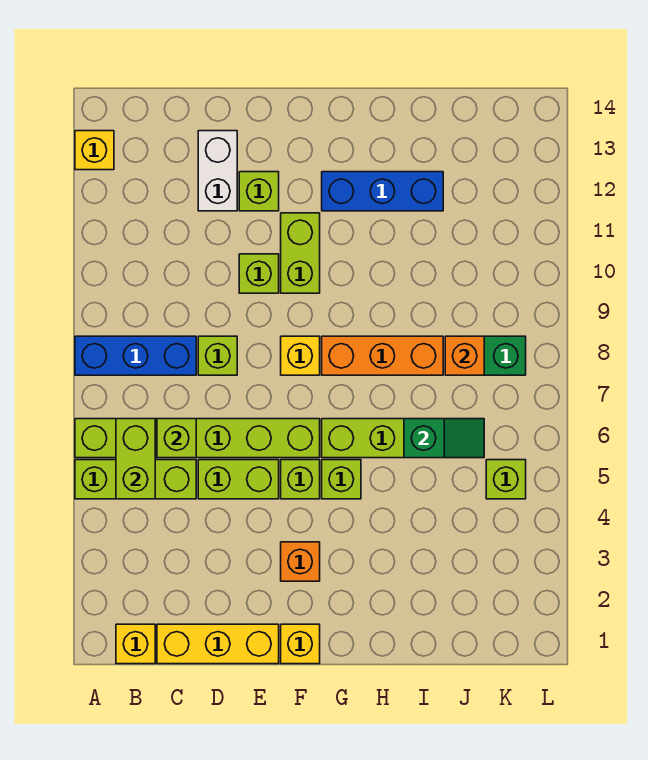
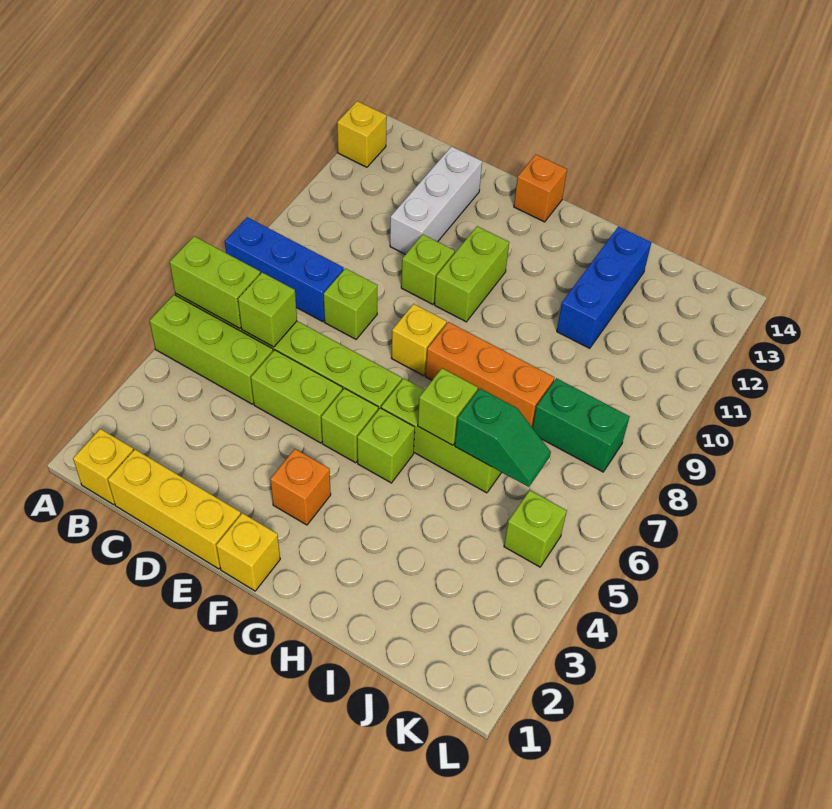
lime 1x2 brick [116,419,155,499] -> lime 1x2 brick turned to [170,236,260,328]
white 1x2 brick [198,131,237,211] -> white 1x3 brick [390,146,482,255]
lime 1x1 brick [239,172,279,211] -> lime 1x1 brick moved to [418,368,478,445]
blue 1x3 brick [322,172,443,211] -> blue 1x3 brick turned to [557,226,651,348]
orange 1x1 brick [445,336,484,375] -> orange 1x1 brick moved to [514,155,567,222]

